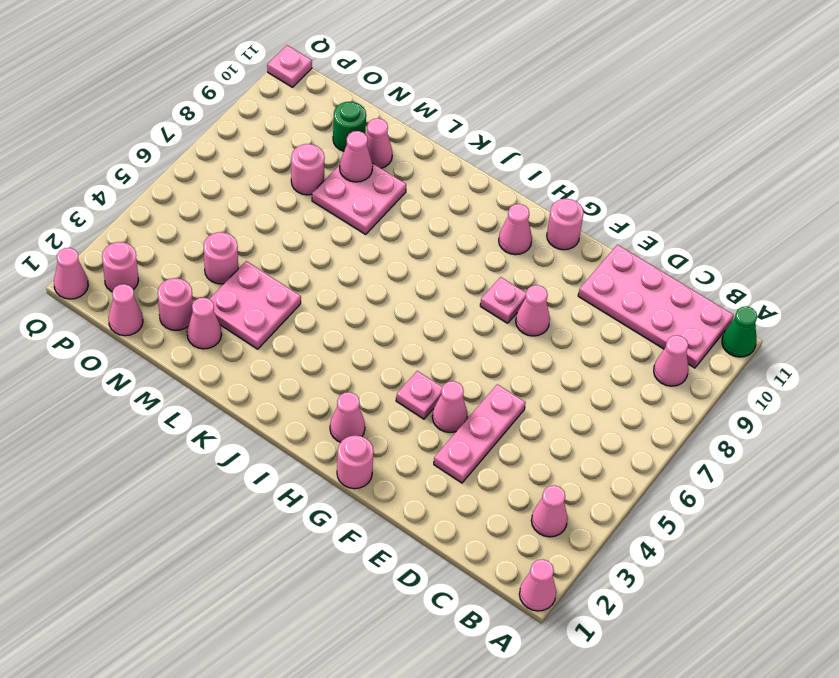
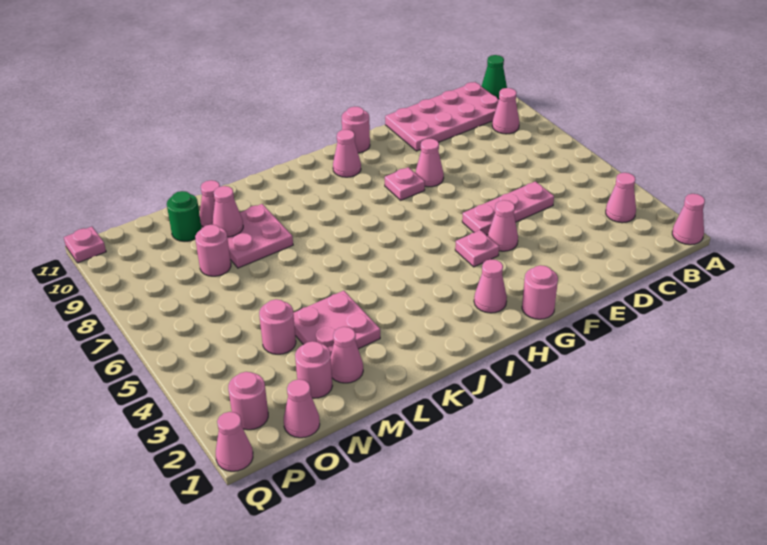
pink 1x3 plate [434,384,526,483] -> pink 1x3 plate turned to [462,182,554,235]

